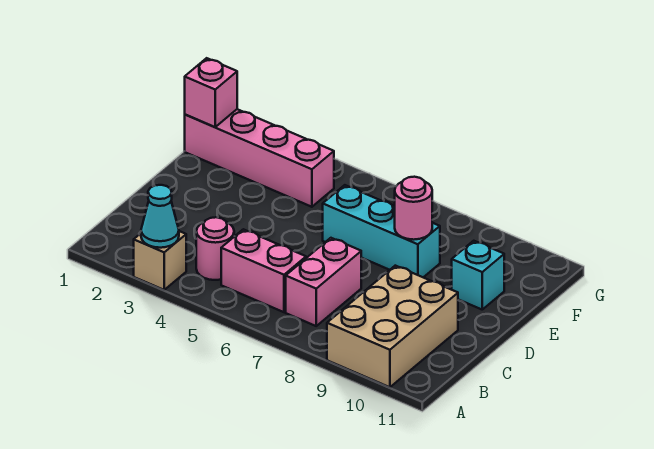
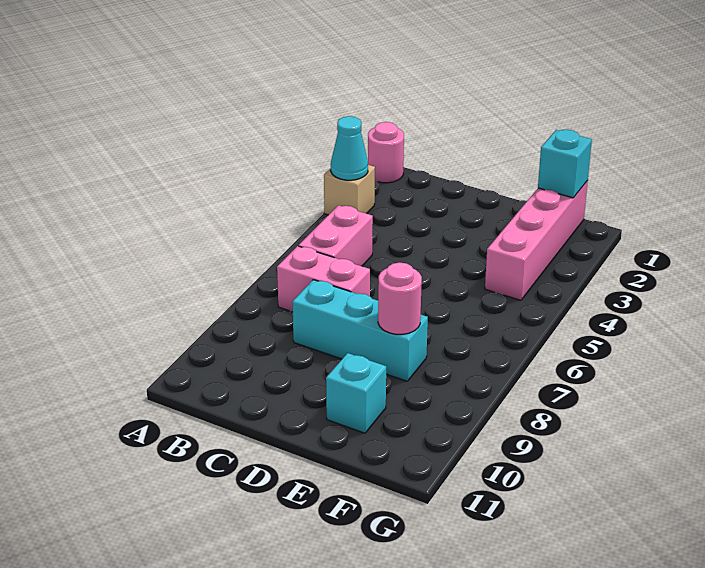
tan 2x3 brick [327,266,458,387] -> none
pink 1x1 round brick [196,217,234,280] -> pink 1x1 round brick moved to [368,122,404,183]
cyan 1x3 brick [323,185,440,277] -> cyan 1x3 brick turned to [292,280,428,381]
pink 1x1 brick [185,58,237,127] -> cyan 1x1 brick [538,129,592,198]

